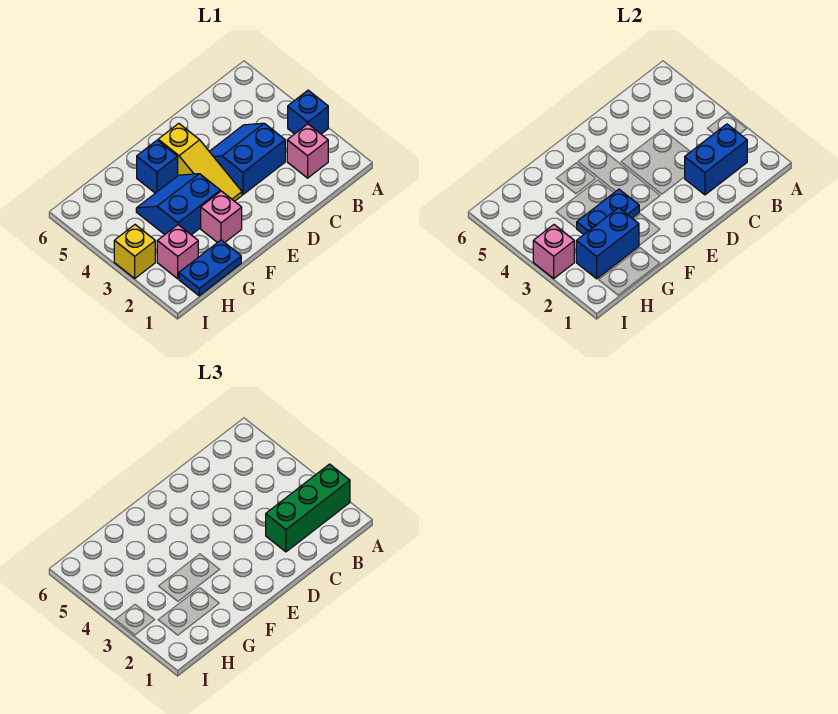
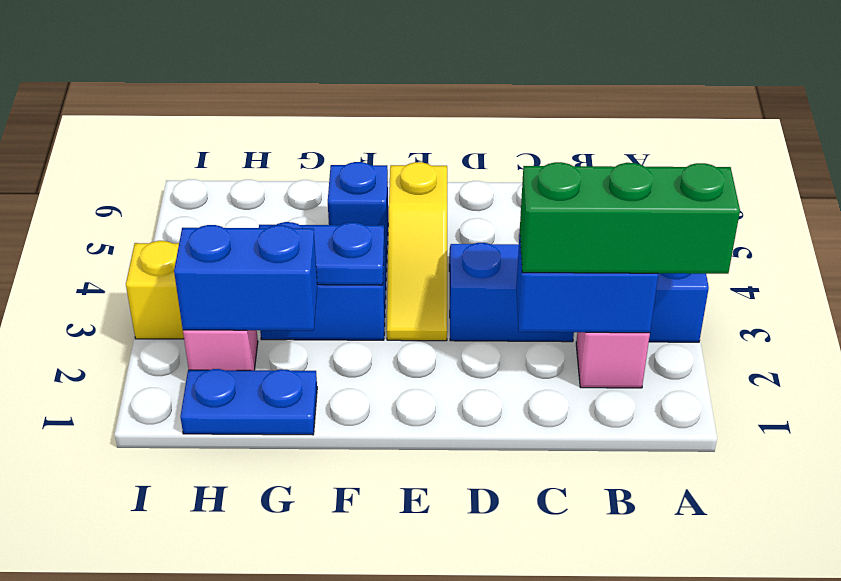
pink 1x1 brick [201,191,242,243] -> none
pink 1x1 brick [533,225,574,278] -> none

